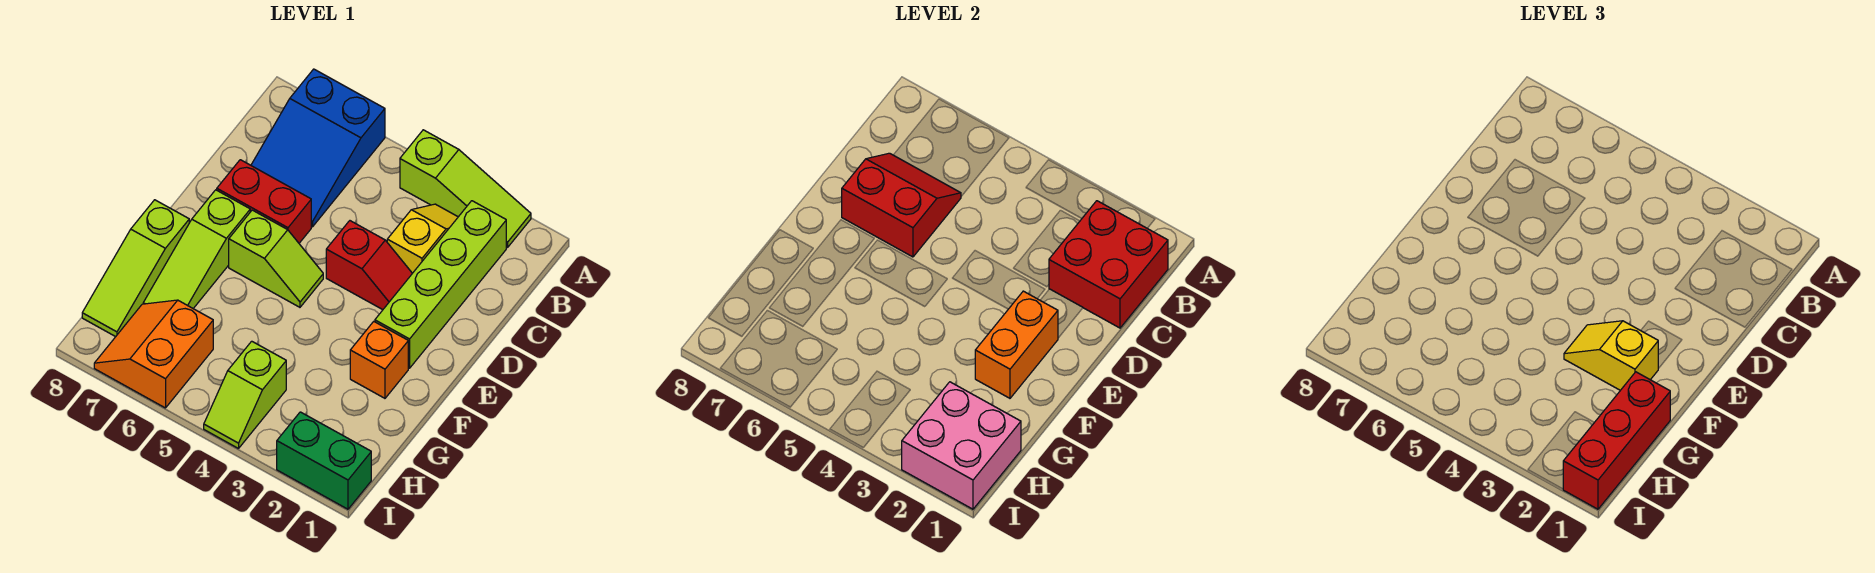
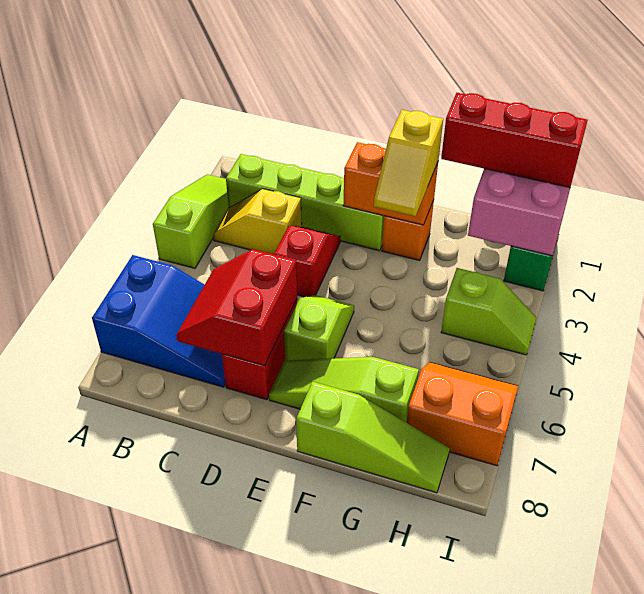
red 2x2 brick [1049,201,1168,328] -> none
lime 1x3 slope [143,190,250,308] -> lime 1x3 slope turned to [269,357,419,423]
orange 2x2 slope [94,300,213,408] -> orange 2x2 slope turned to [407,362,518,466]

